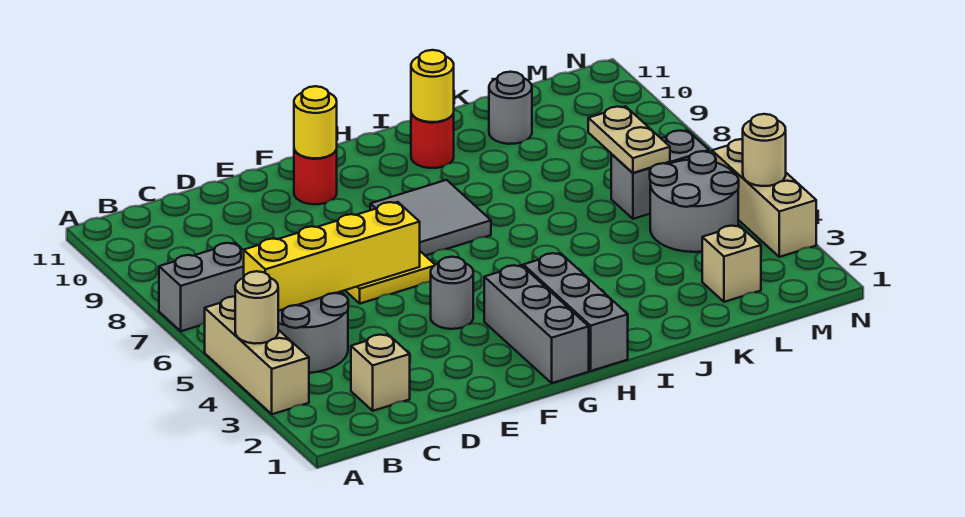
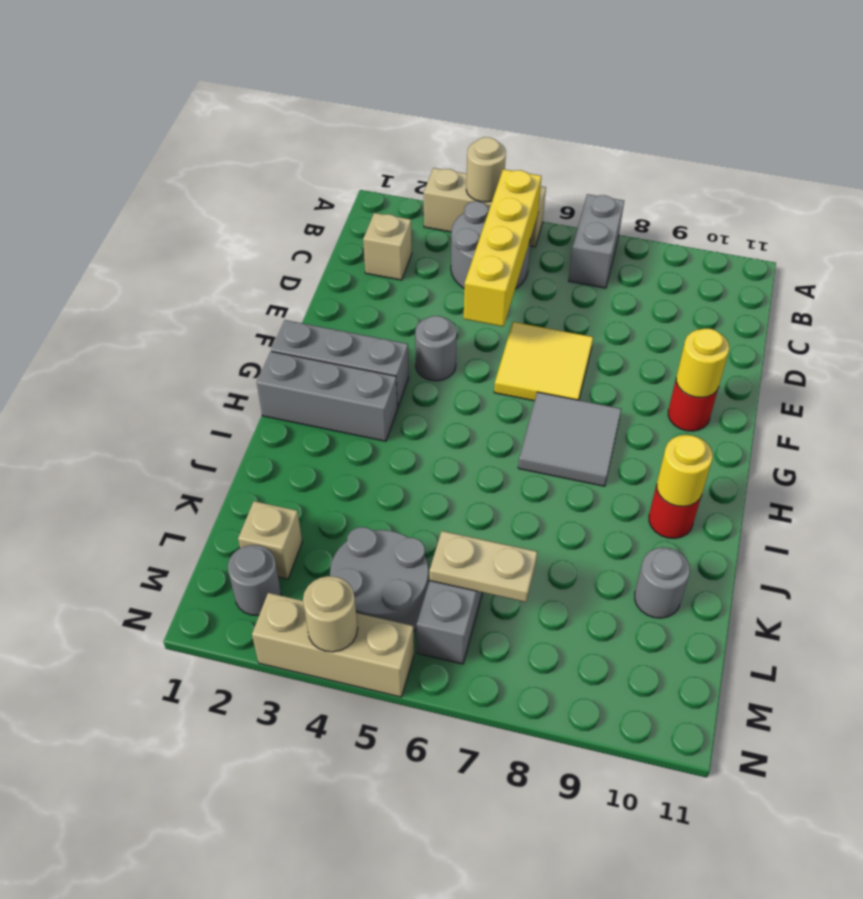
none -> grey 1x1 round brick [228,545,281,616]

